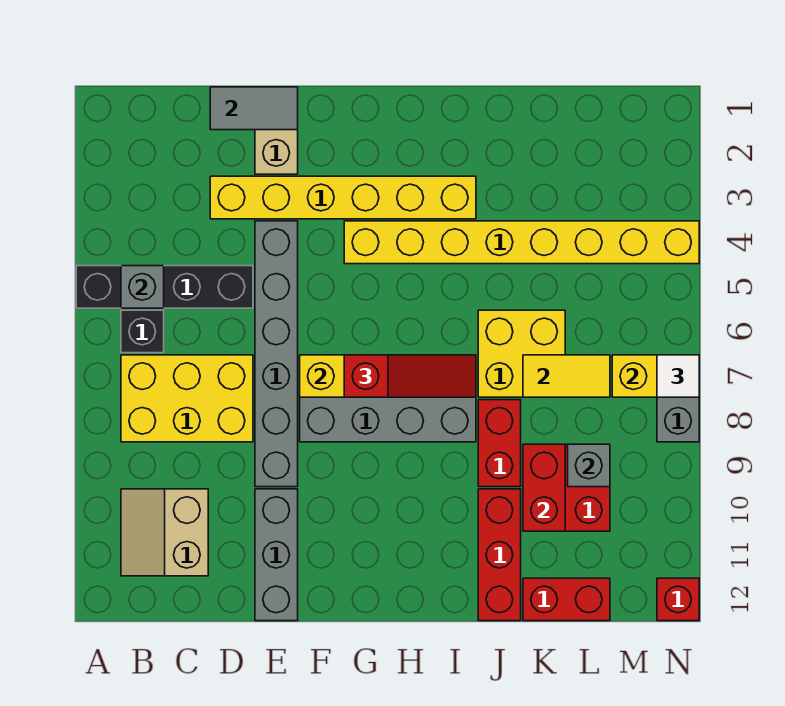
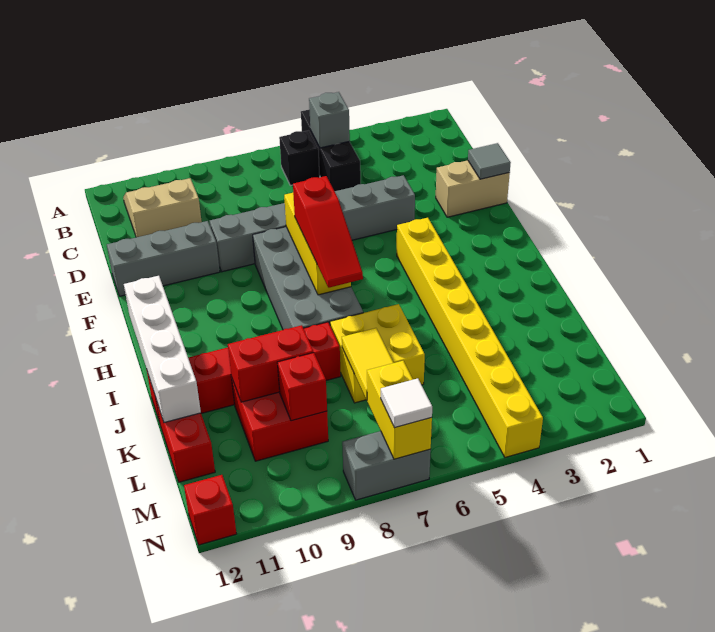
black 1x4 brick [76,266,253,308] -> black 1x3 brick [301,109,361,191]
yellow 2x3 brick [121,355,253,442] -> none
grey 1x2 tile [210,87,298,130] -> grey 1x1 tile [468,143,511,179]
yellow 1x6 brick [210,176,476,219] -> none
none -> white 1x4 brick [124,276,201,423]
grey 1x1 brick [568,444,610,487] -> red 1x1 brick [277,353,327,421]

